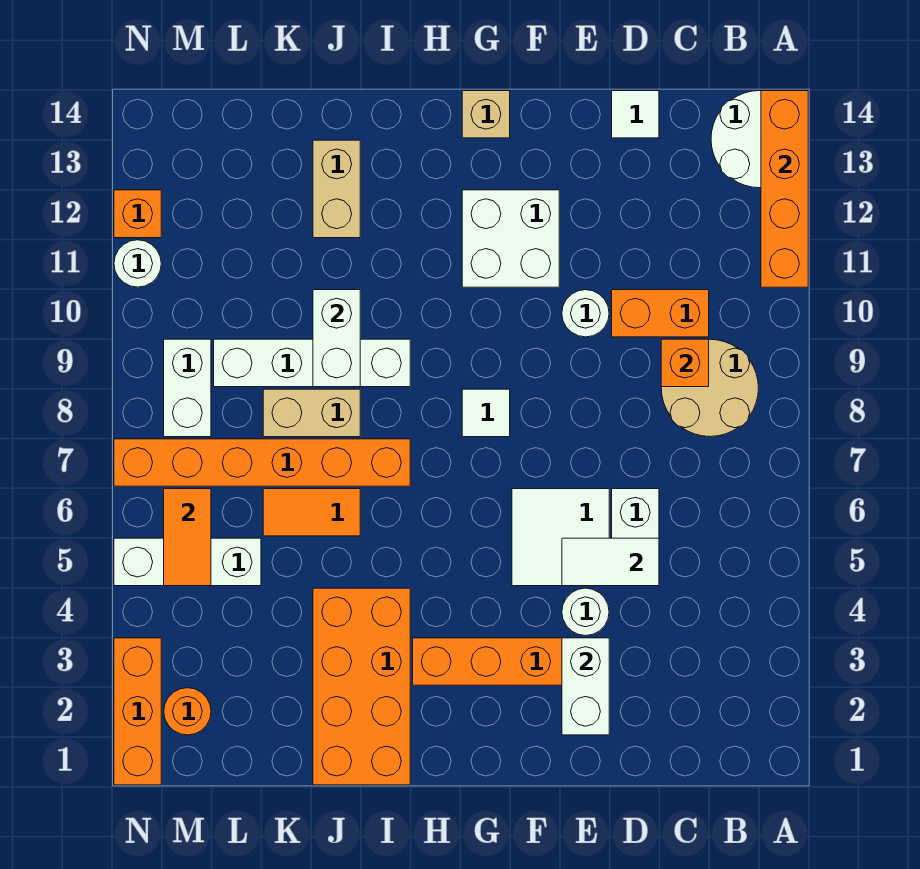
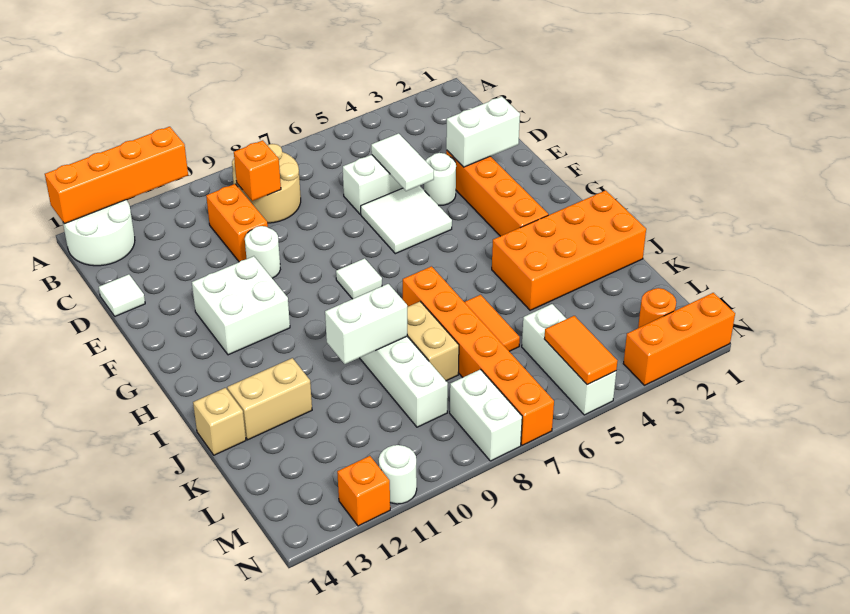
tan 1x1 brick [462,91,510,138] -> tan 1x1 brick moved to [193,388,246,455]
orange 1x2 tile [164,489,211,586] -> orange 1x2 tile turned to [544,316,617,385]
white 1x2 brick [164,339,211,437] -> white 1x2 brick turned to [450,369,522,461]

